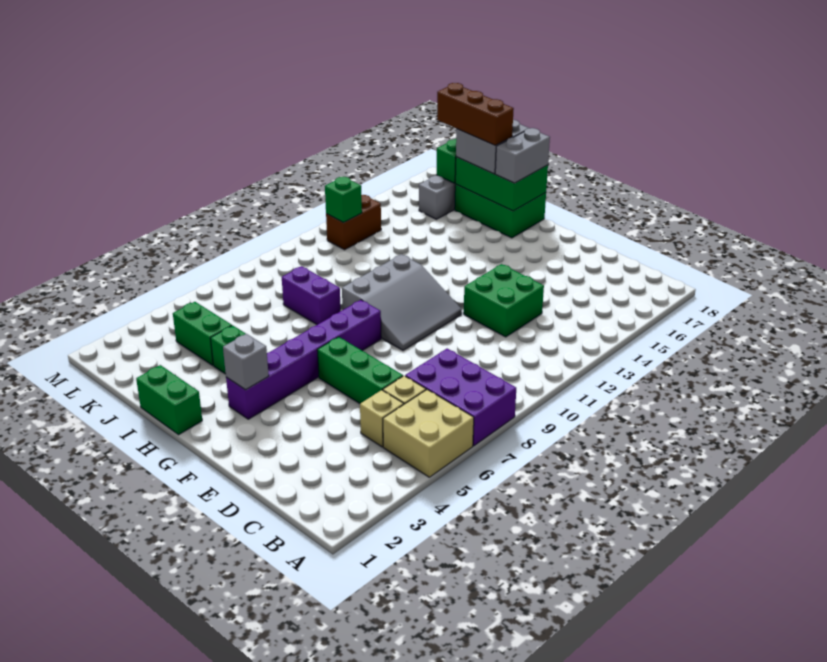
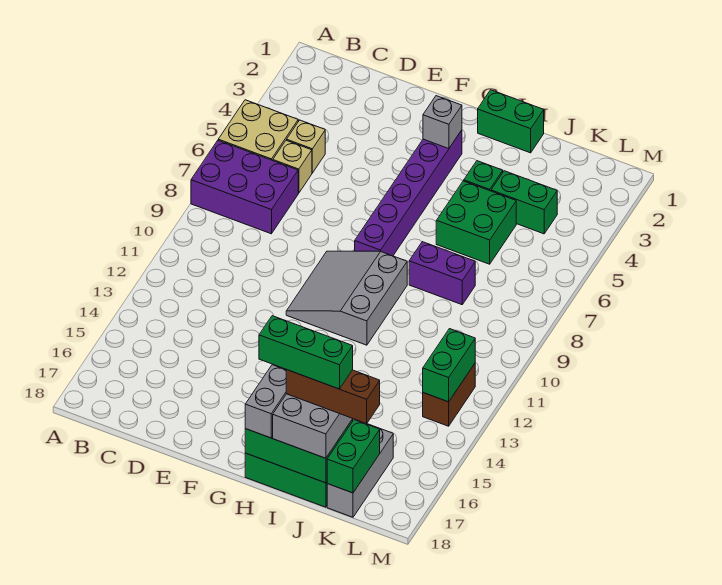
green 1x3 brick [317,337,403,404] -> green 1x3 brick moved to [259,316,353,389]
green 2x2 brick [464,264,544,337] -> green 2x2 brick moved to [436,181,516,264]
green 1x1 brick [325,177,362,223] -> green 1x2 brick [423,329,475,402]

